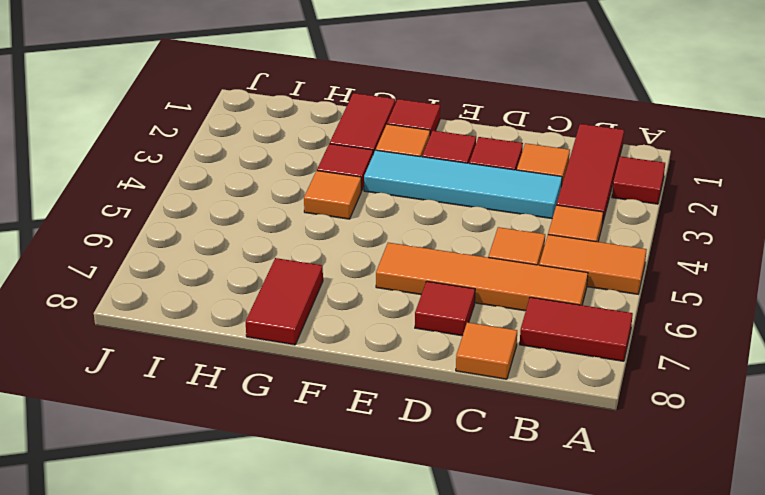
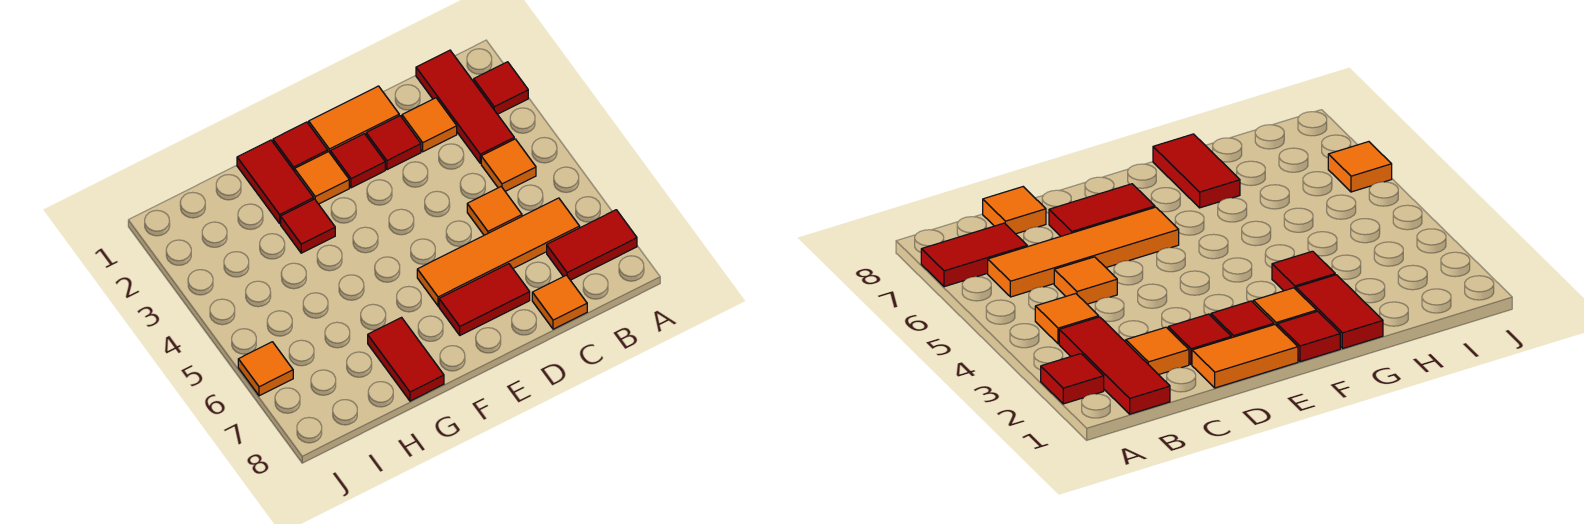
orange 1x2 tile [539,235,647,294] -> orange 1x2 tile moved to [309,86,399,153]
cyan 1x4 tile [364,150,562,219] -> none
red 1x1 tile [415,281,475,336] -> red 1x2 tile [439,264,530,335]
orange 1x1 tile [304,171,361,219] -> orange 1x1 tile moved to [238,342,293,396]

